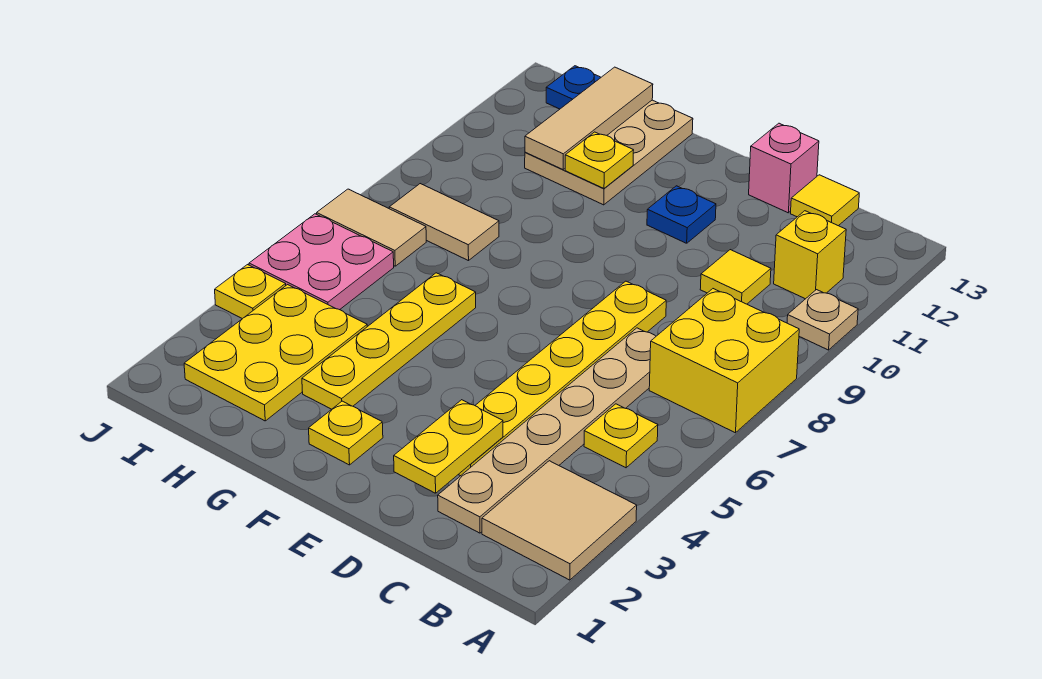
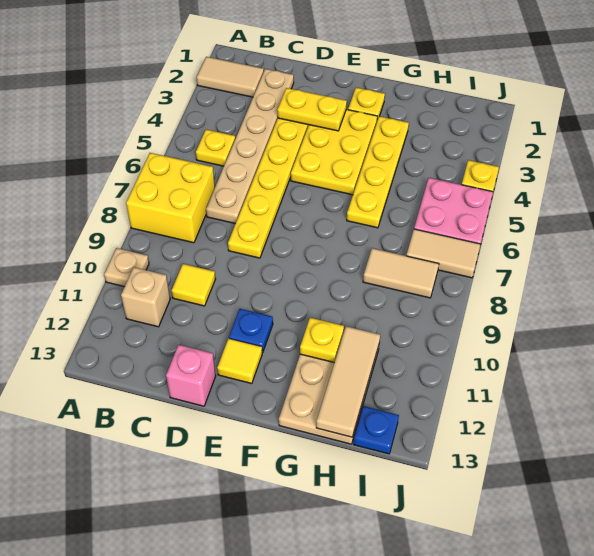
tan 2x2 tile [482,461,637,580] -> tan 1x2 tile [197,57,264,97]
yellow 1x1 brick [774,211,846,299] -> tan 1x1 brick [121,267,170,327]
yellow 1x1 tile [791,175,859,226] -> yellow 1x1 tile moved to [217,339,262,384]
yellow 1x2 plate [394,400,503,493] -> yellow 1x2 plate turned to [278,88,347,131]
yellow 2x3 plate [184,285,367,421] -> yellow 2x3 plate moved to [291,109,377,195]

